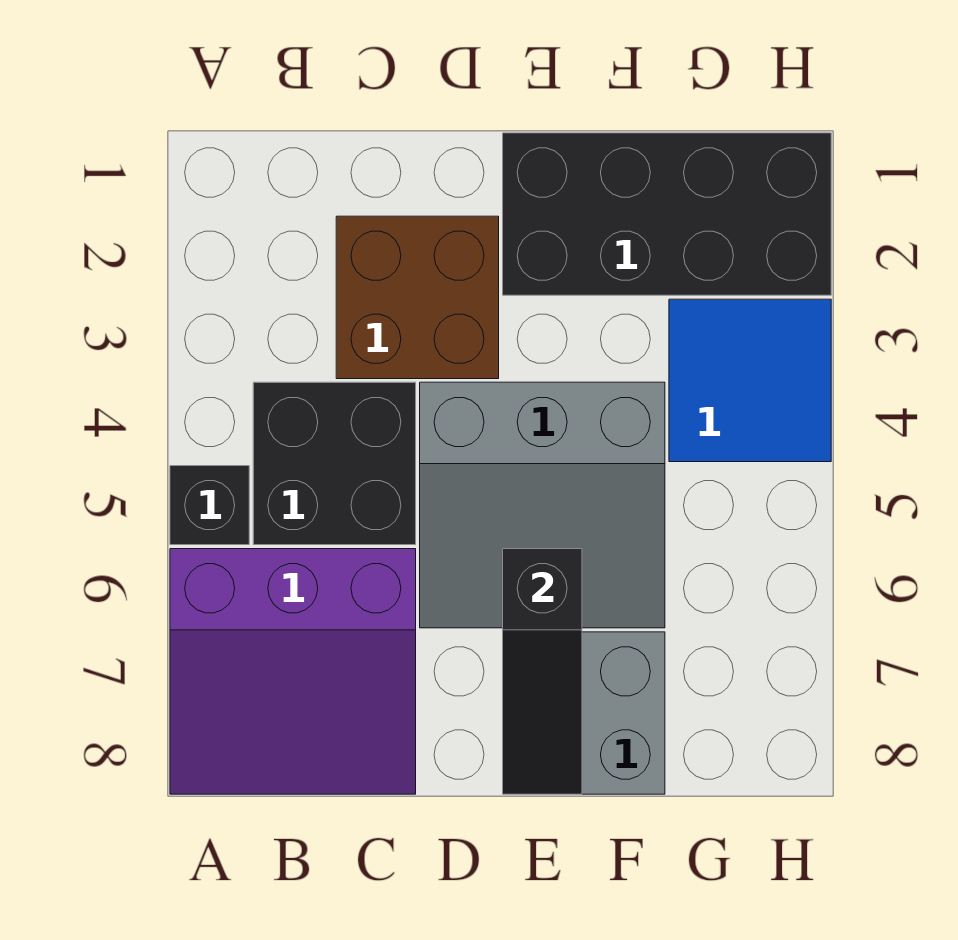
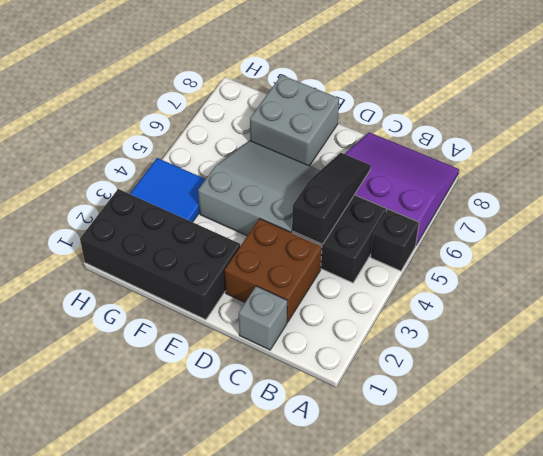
none -> grey 1x1 brick [239,286,287,350]
black 1x3 slope [503,549,582,794] -> black 1x3 slope moved to [292,153,371,244]

